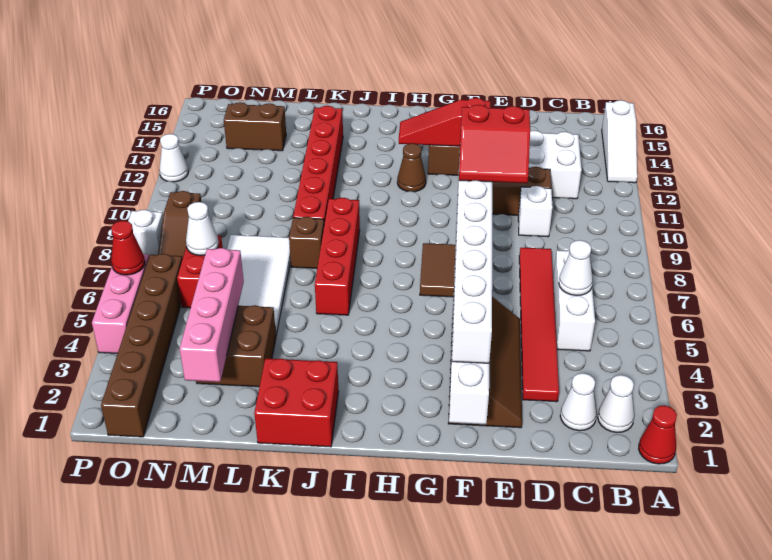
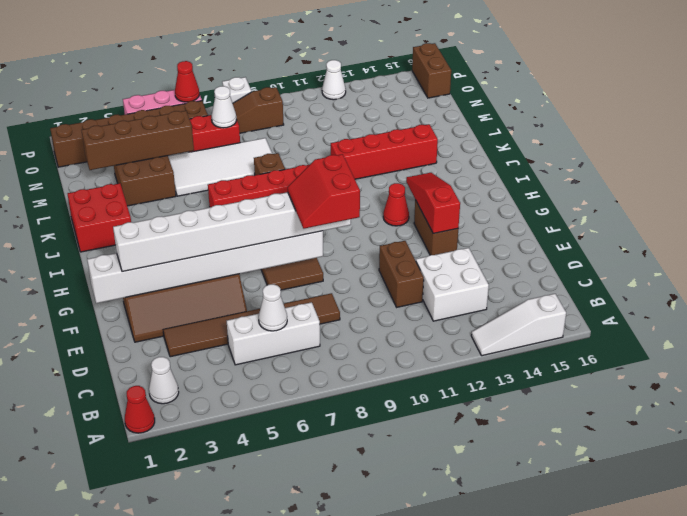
white 1x1 cone [560,373,597,431] -> none
red 1x6 tile [519,248,559,402] -> brown 1x6 tile [163,293,340,357]
white 1x1 brick [518,186,553,237] -> none
brown 1x1 cone [397,143,426,192] -> red 1x1 cone [383,183,409,226]
red 1x6 brick [293,106,343,224] -> red 1x4 brick [331,124,438,179]
pink 1x4 brick [180,248,244,382] -> brown 1x4 brick [81,111,194,170]
brown 1x2 brick [224,102,286,151] -> brown 1x2 brick moved to [412,43,451,98]

